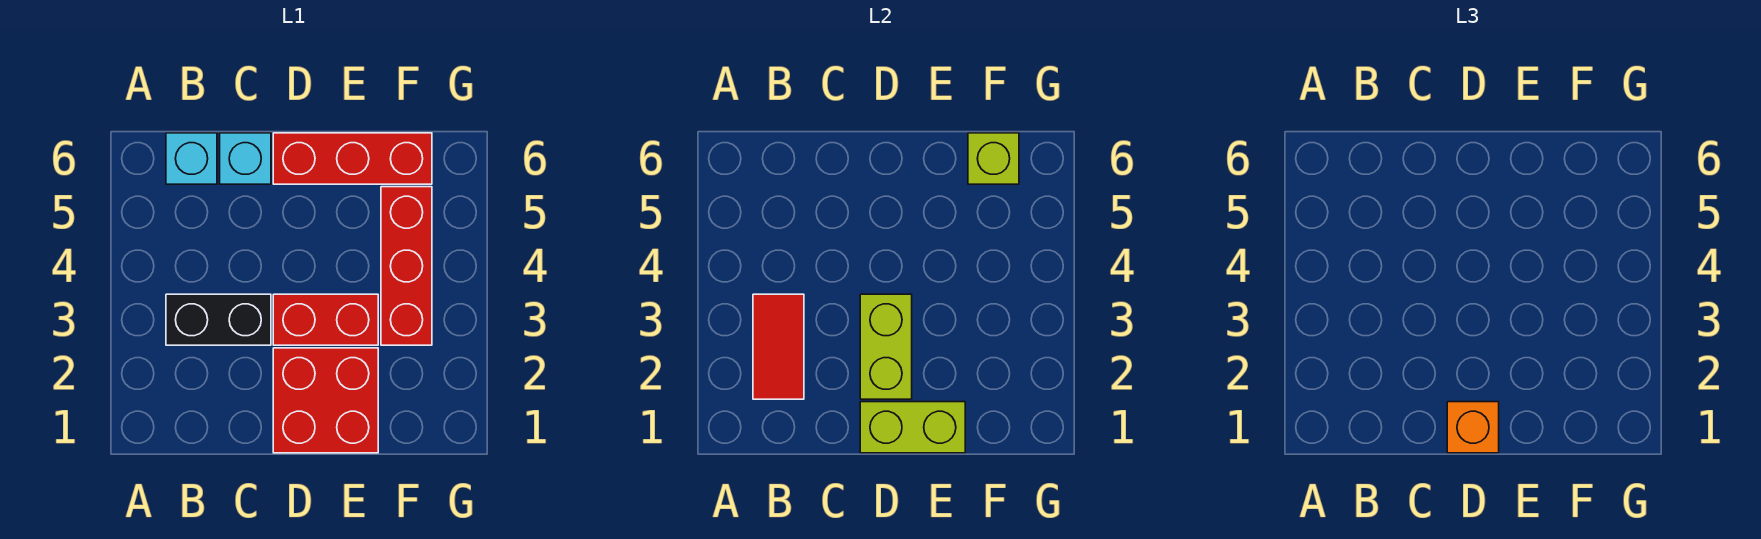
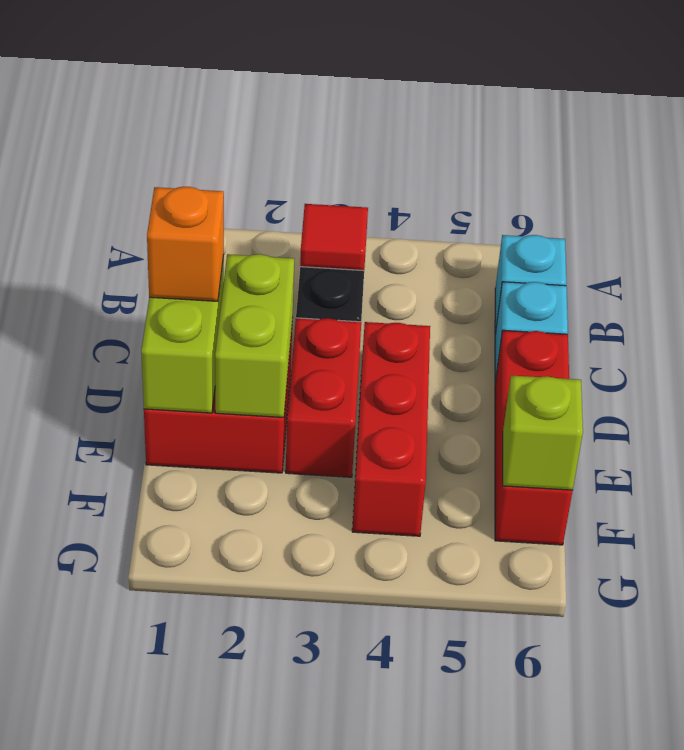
red 1x2 tile [753,294,804,399] -> red 1x1 tile [300,204,368,271]
lime 1x2 brick [860,294,912,399] -> lime 1x2 brick turned to [215,254,294,417]
red 1x3 brick [381,187,432,345] -> red 1x3 brick turned to [352,322,430,536]

